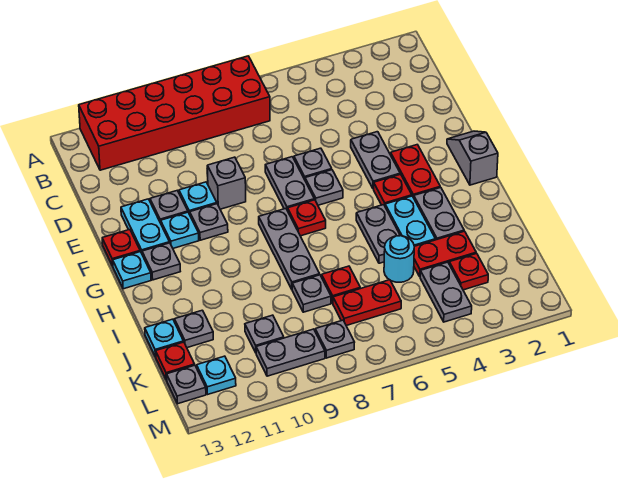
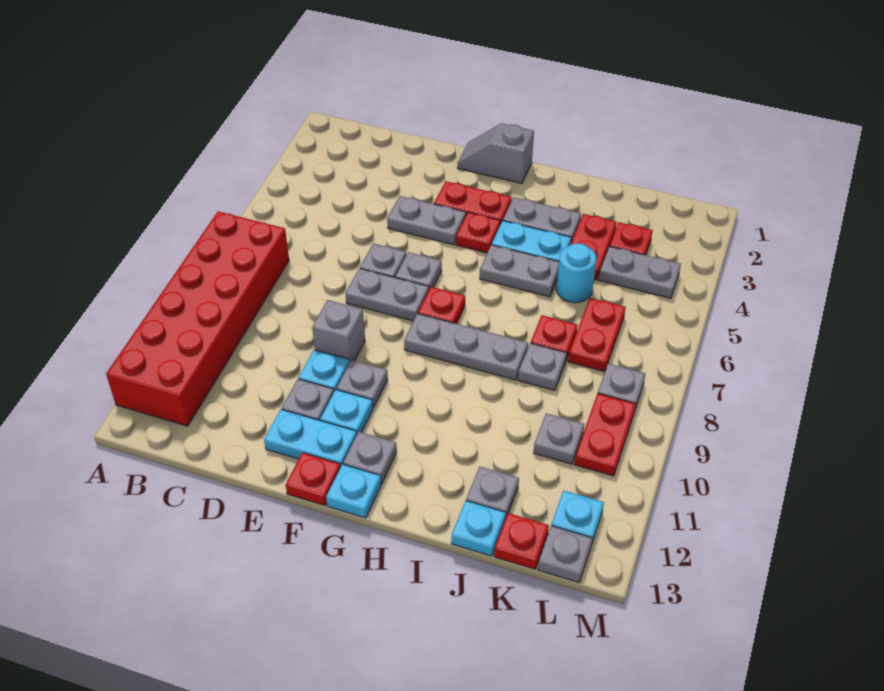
grey 1x2 plate [256,329,325,376] -> red 1x2 plate [574,393,636,476]

